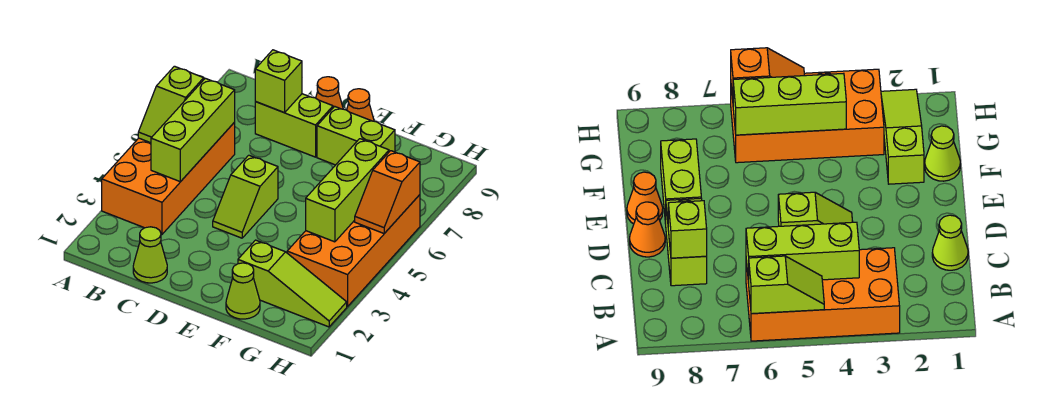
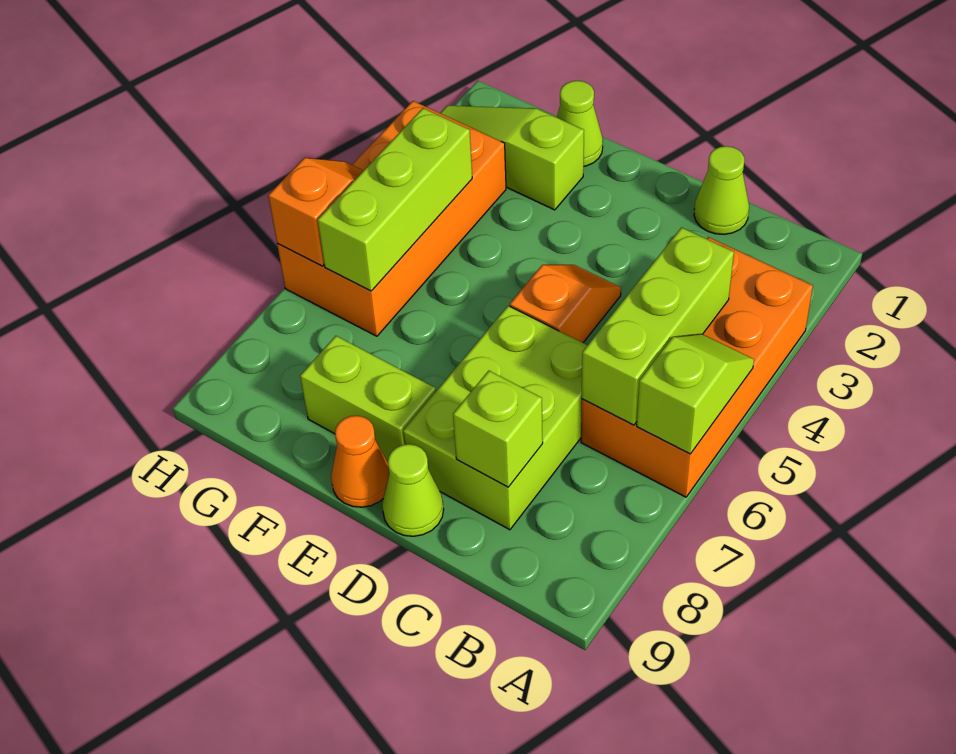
lime 1x2 brick [255,94,333,157] -> lime 2x3 brick [403,306,587,530]
lime 1x2 slope [213,155,278,238] -> orange 1x2 slope [510,265,621,343]
orange 1x1 cone [316,77,343,109] -> lime 1x1 cone [382,444,444,536]

